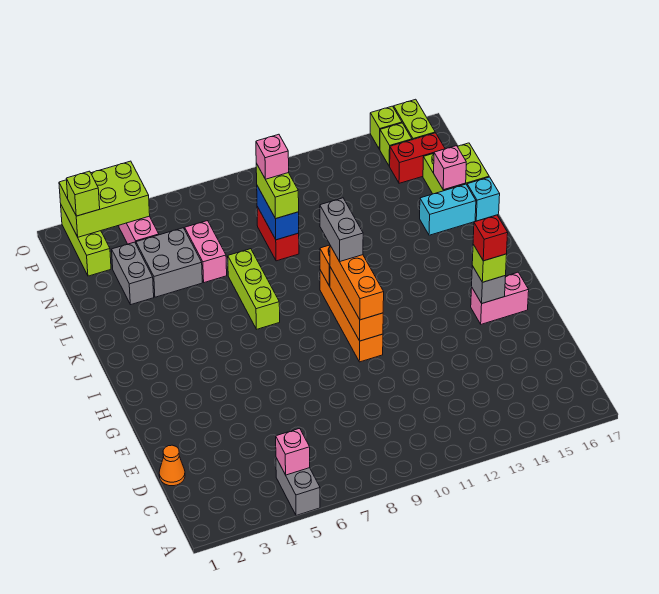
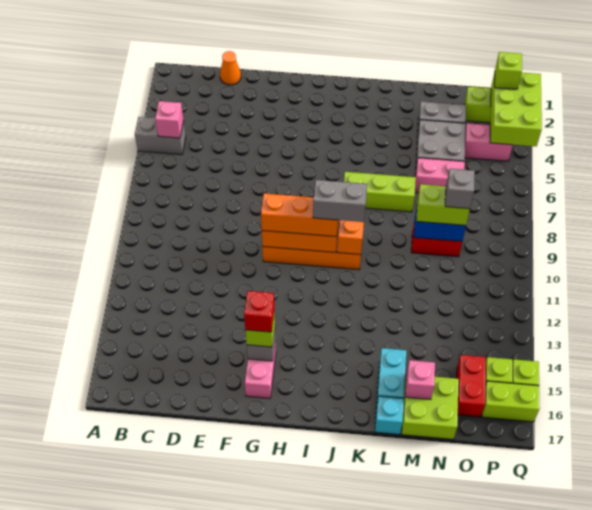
pink 1x1 brick [256,134,289,179] -> grey 1x1 brick [445,169,475,209]

